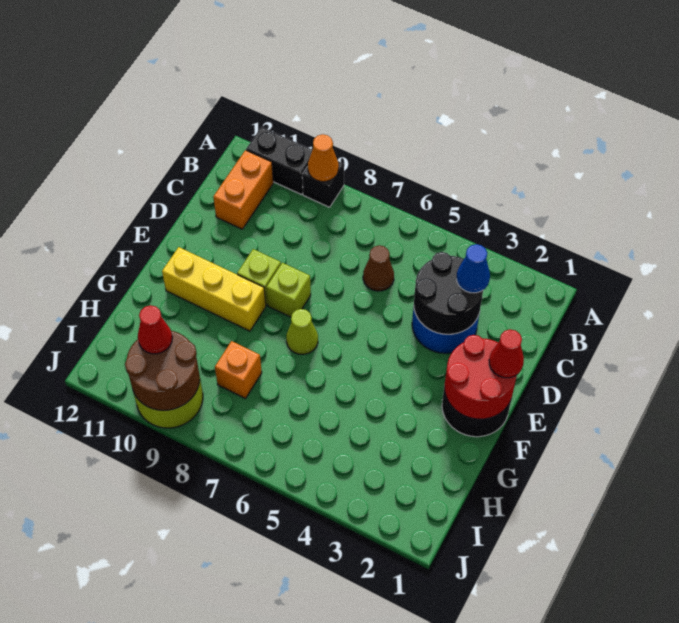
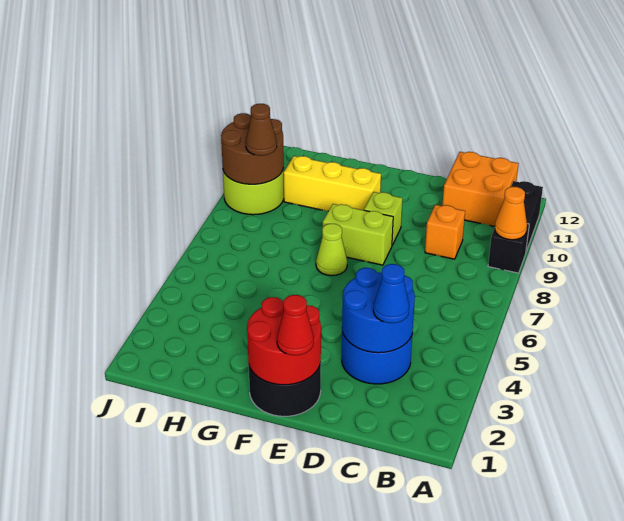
orange 1x2 brick [213,150,273,229] -> orange 2x2 brick [442,152,519,226]
black 2x2 round brick [414,252,483,334] -> blue 2x2 round brick [342,268,415,353]
brown 1x1 cone [363,245,394,291] -> brown 1x1 cone moved to [246,104,277,156]
lime 1x1 brick [266,263,311,317] -> lime 1x2 brick [323,204,393,265]
yellow 1x3 brick [162,247,266,331] -> yellow 1x3 brick turned to [284,156,381,211]
orange 1x1 brick [215,341,262,399] -> orange 1x1 brick moved to [425,205,465,259]
red 1x1 cone [138,305,172,354] -> none

